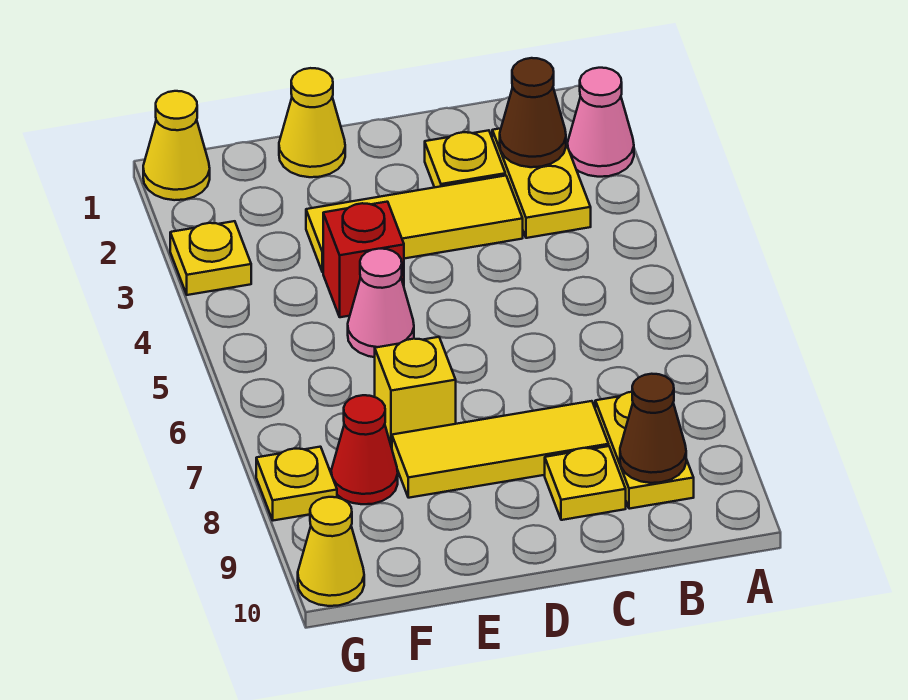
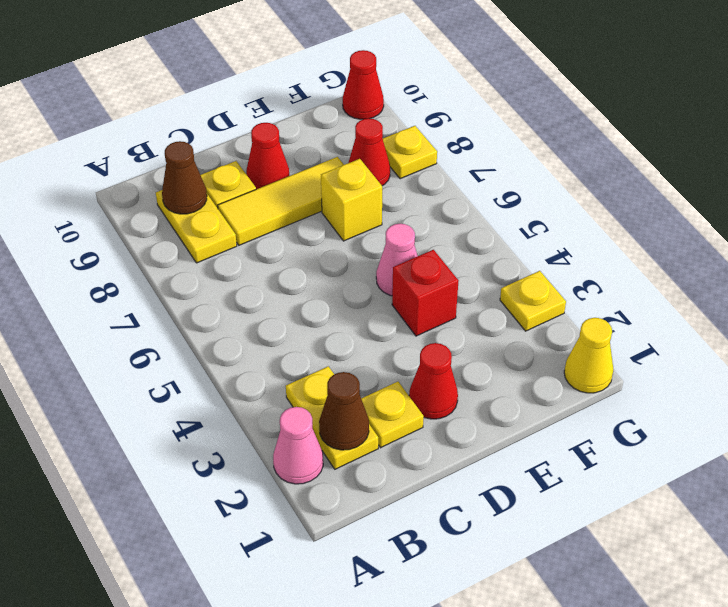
yellow 1x3 tile [306,176,523,272] -> none
none -> red 1x1 cone [409,343,458,419]
none -> red 1x1 cone [246,123,289,189]
yellow 1x1 cone [279,68,345,177] -> none
yellow 1x1 cone [298,497,364,606] -> red 1x1 cone [343,50,384,119]

